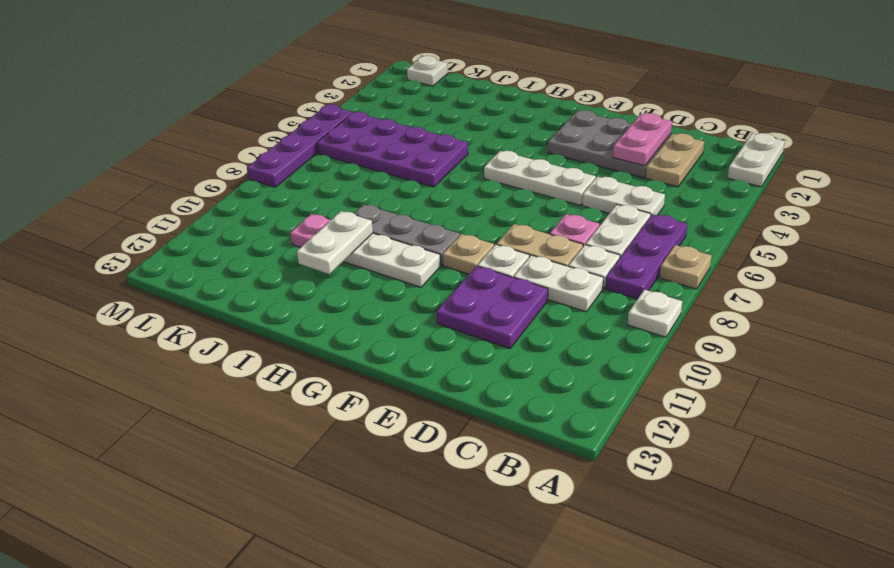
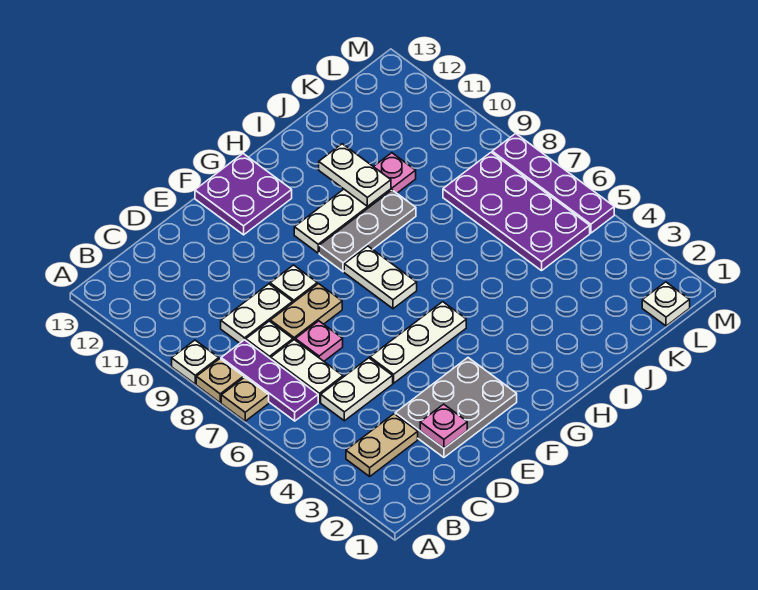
white 1x2 plate [728,133,785,187] -> white 1x2 plate moved to [344,246,417,309]
tan 1x2 plate [646,133,704,187] -> tan 1x2 plate turned to [346,414,418,476]
pink 1x2 plate [613,113,672,166] -> pink 1x1 plate [420,404,467,448]
purple 2x2 plate [436,266,548,349] -> purple 2x2 plate moved to [195,154,292,235]
tan 1x1 plate [443,234,494,274] -> tan 1x1 plate moved to [196,359,244,403]
purple 2x4 plate [317,112,468,187] -> purple 2x4 plate turned to [443,152,590,271]

